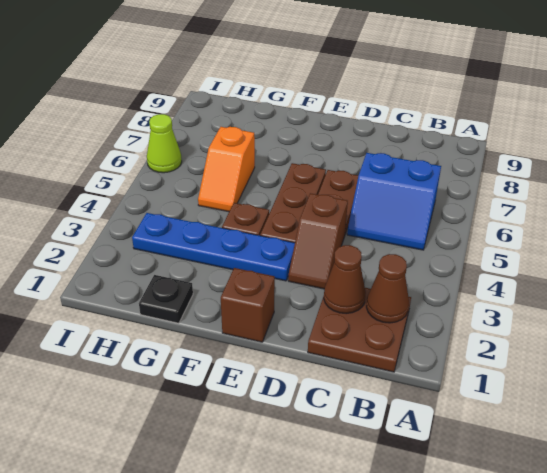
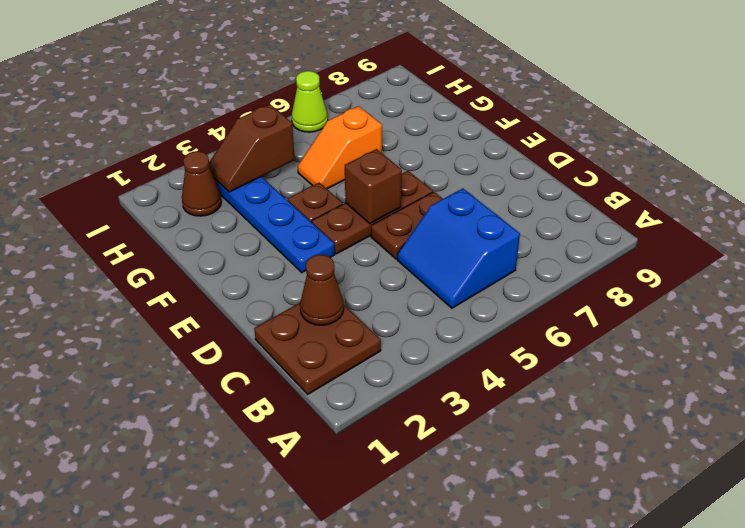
brown 1x1 cone [366,254,409,323] -> brown 1x1 cone moved to [182,151,221,216]
brown 1x2 slope [288,193,348,289] -> brown 1x2 slope moved to [209,104,294,192]
brown 1x1 brick [221,268,275,342] -> brown 1x1 brick moved to [345,149,402,224]
black 1x1 plate [139,275,193,323] -> none

